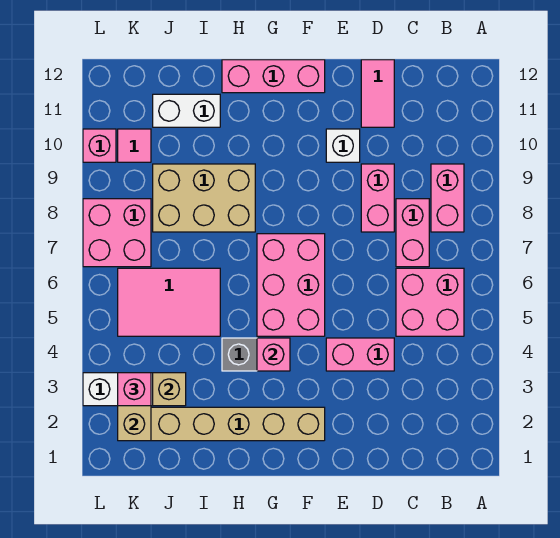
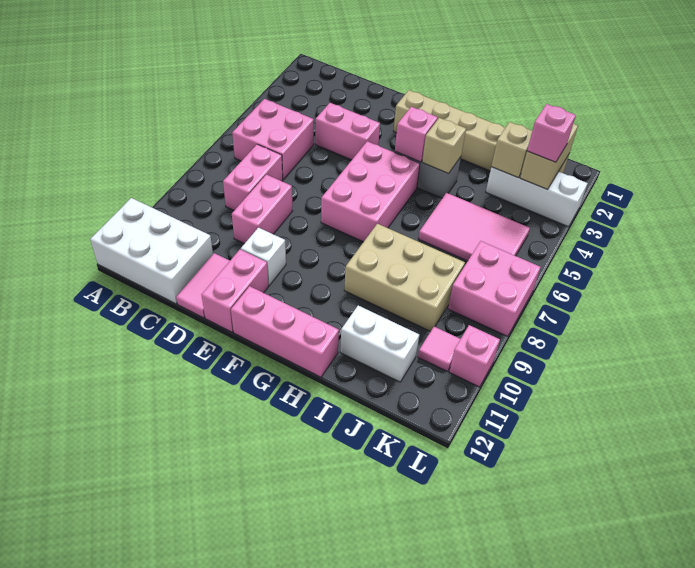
none -> white 2x3 brick [90,198,213,304]
pink 1x2 brick [431,164,464,232] -> pink 1x2 brick moved to [202,250,269,332]
none -> tan 1x1 brick [422,118,466,174]

